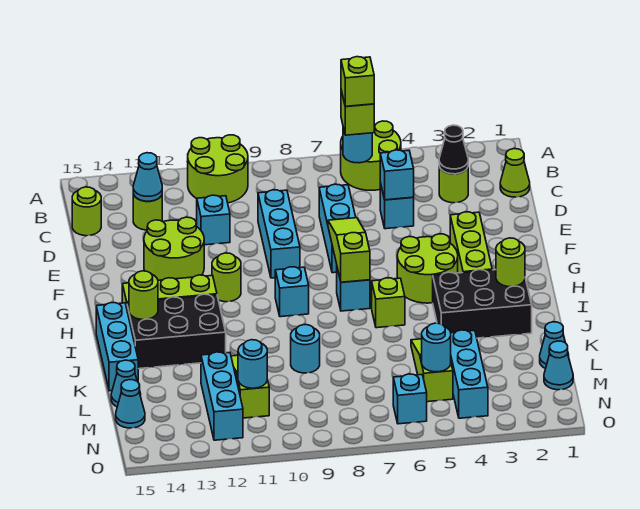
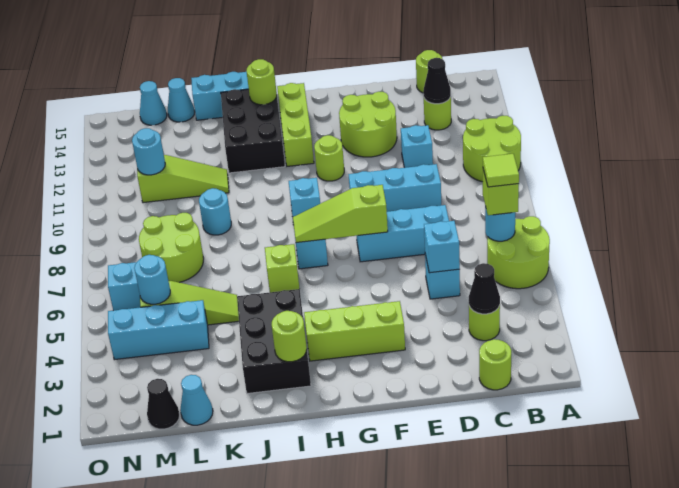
lime 1x1 brick [341,57,374,106] -> lime 1x1 tile [483,154,519,187]
lime 1x1 cone [500,149,530,197] -> lime 1x1 round brick [479,339,511,390]
cyan 1x1 cone [133,153,162,201] -> black 1x1 cone [423,58,451,104]
lime 1x3 slope [328,218,370,282] -> lime 1x3 slope turned to [293,185,388,243]
lime 2x2 round brick [397,234,458,303] -> lime 2x2 round brick moved to [139,213,204,282]
cyan 1x3 brick [201,352,243,440] -> none
cyan 1x1 cone [544,341,573,390] -> black 1x1 cone [147,379,180,429]

